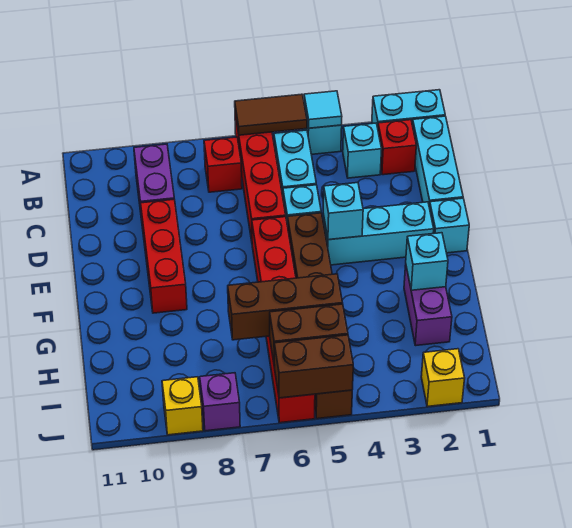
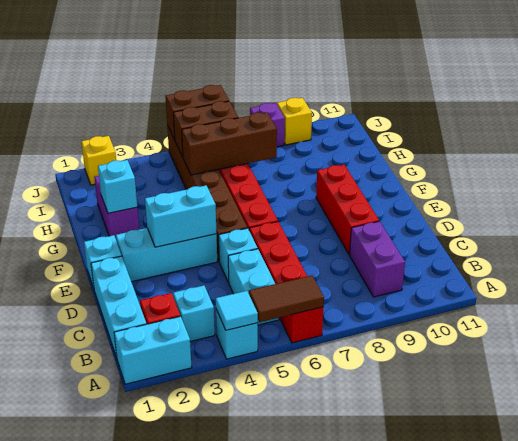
red 1x1 brick [204,137,242,192] -> none
cyan 1x1 brick [323,183,363,240] -> cyan 1x2 brick [145,185,217,247]

